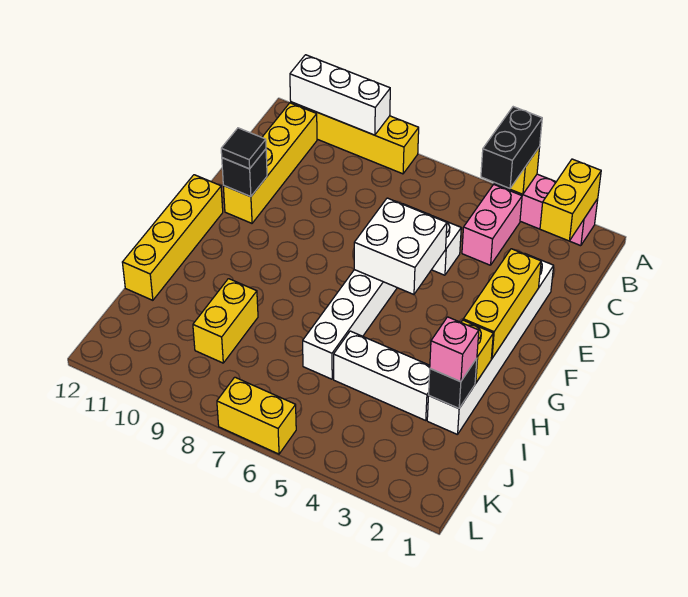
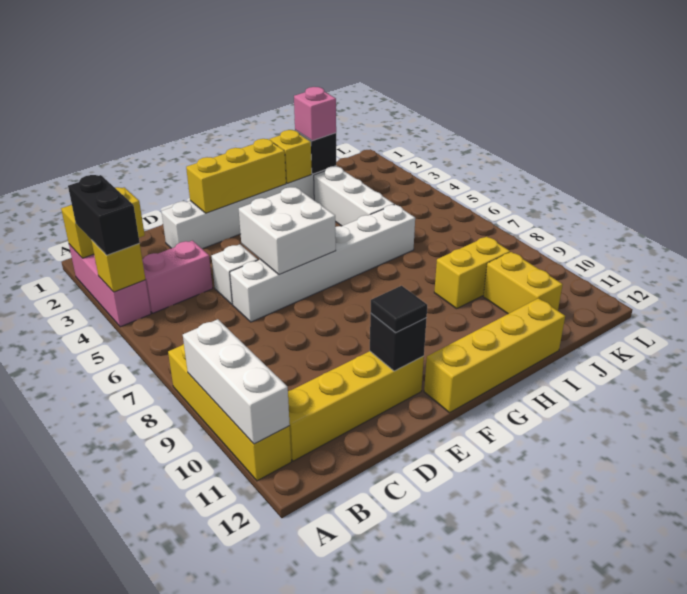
black 1x2 brick [481,107,542,188] -> black 1x2 brick turned to [68,175,140,255]
yellow 1x2 brick [217,377,296,454] -> yellow 1x2 brick moved to [483,252,563,314]

